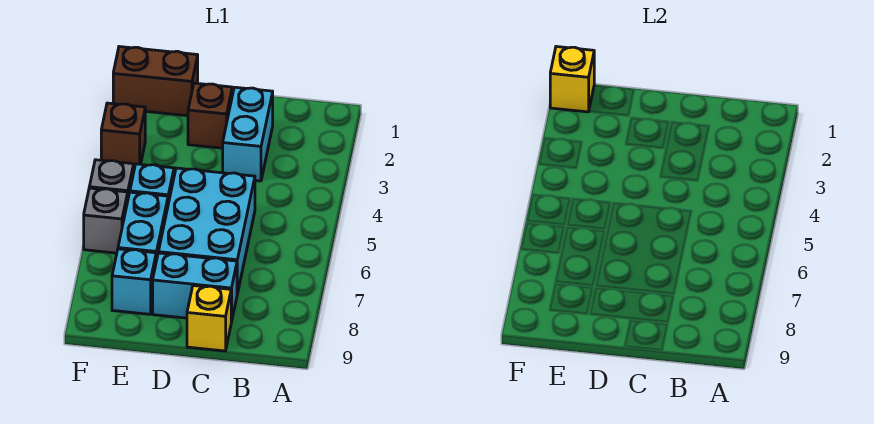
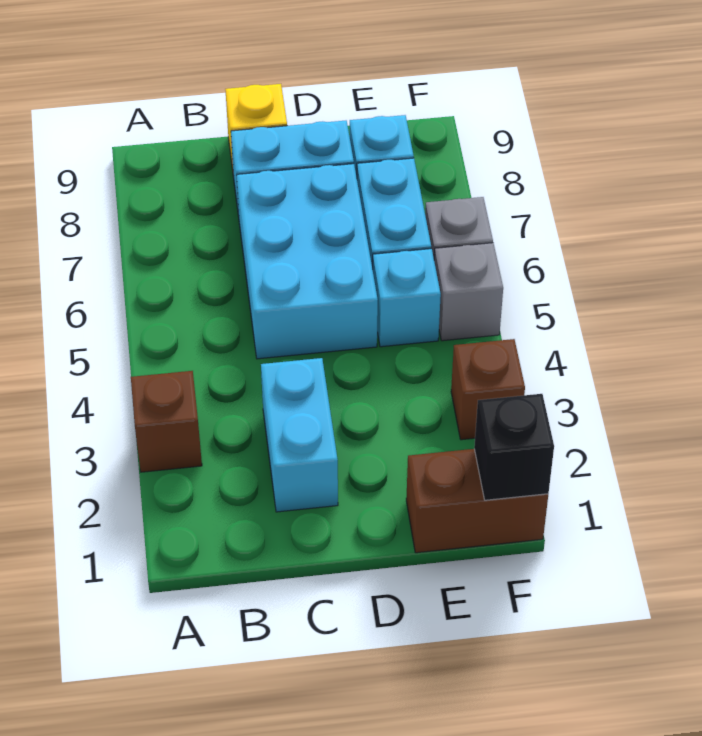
brown 1x1 brick [188,83,232,148] -> brown 1x1 brick moved to [131,371,202,472]
yellow 1x1 brick [550,47,594,112] -> black 1x1 brick [474,394,554,500]

